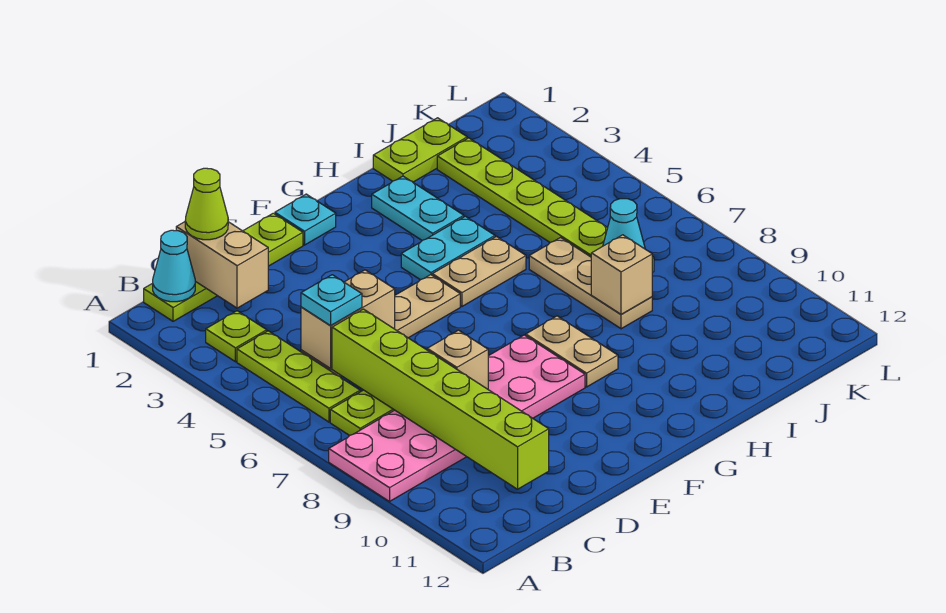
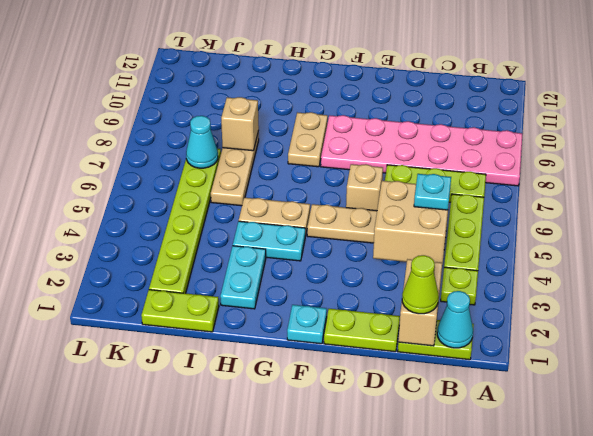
tan 1x2 brick [301,270,395,368] -> tan 2x2 brick [373,181,449,265]
lime 1x6 brick [332,309,549,489] -> none
tan 1x1 brick [427,330,489,389] -> tan 1x1 brick moved to [346,164,383,211]

